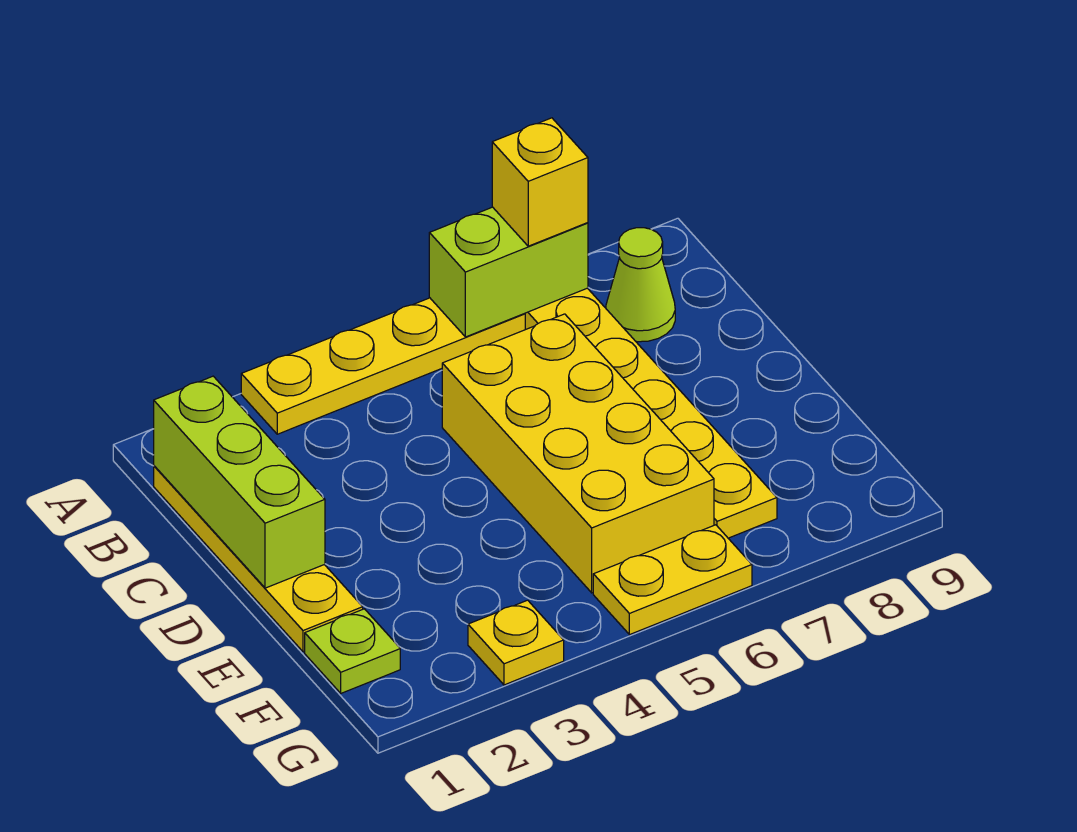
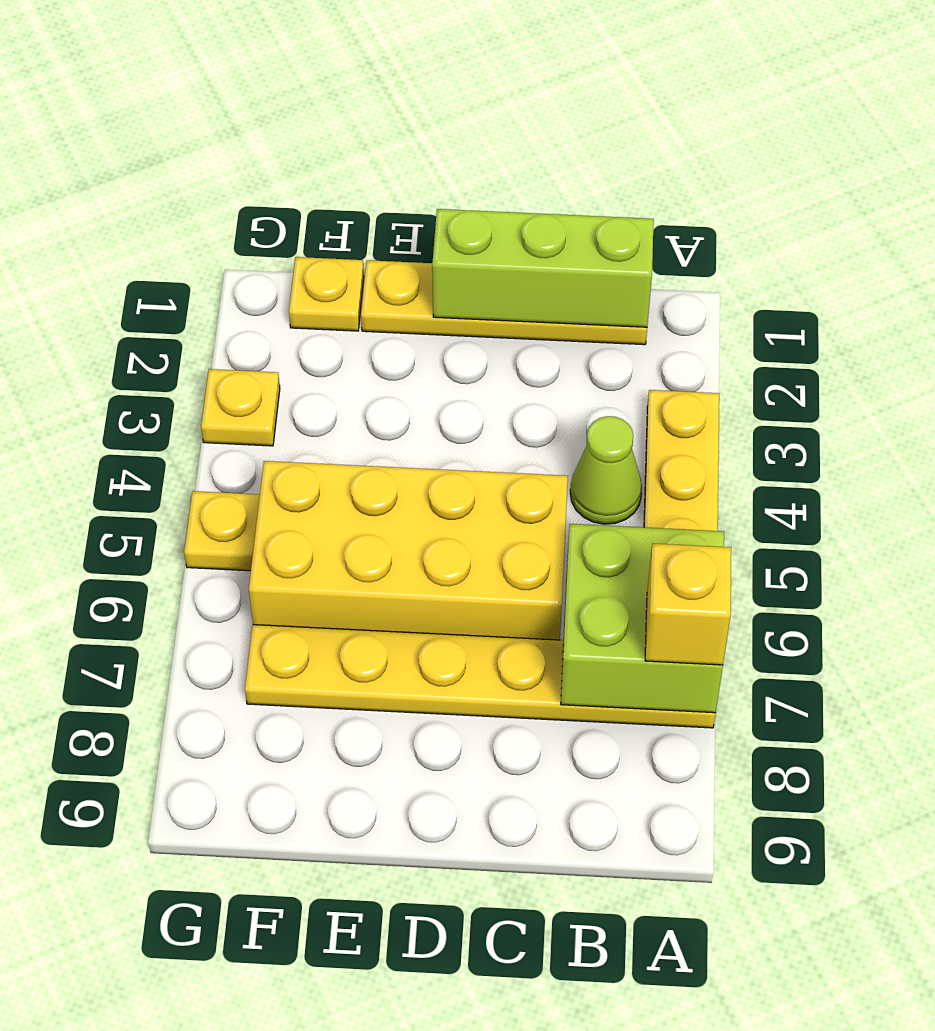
lime 1x2 brick [429,207,588,337] -> lime 2x2 brick [561,524,724,713]
lime 1x1 cone [606,228,675,342] -> lime 1x1 cone moved to [570,416,642,524]
lime 1x1 plate [305,609,400,693] -> yellow 1x1 plate [289,257,364,331]
yellow 1x2 plate [593,525,752,635] -> yellow 1x1 plate [184,491,260,571]

